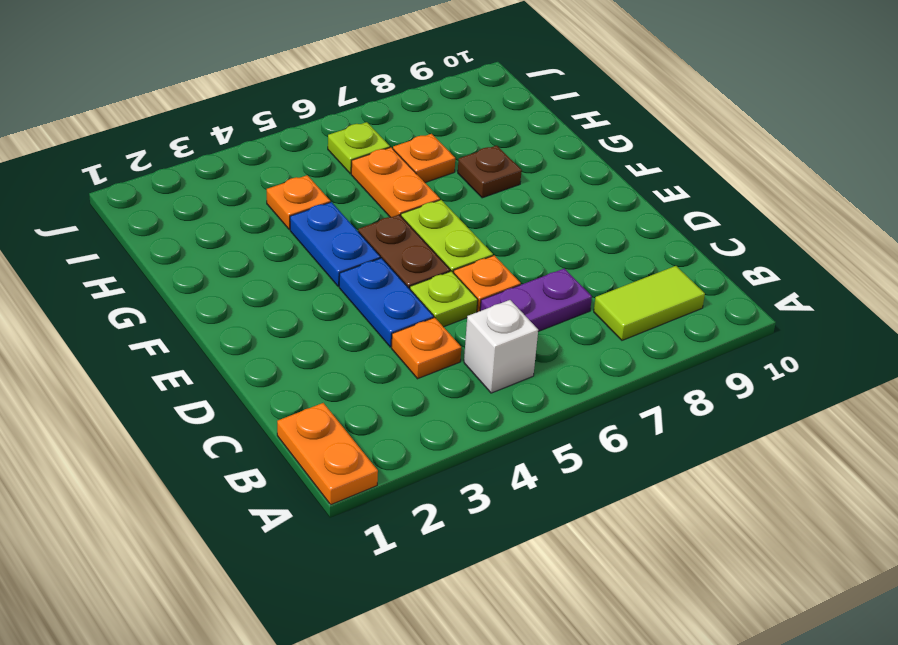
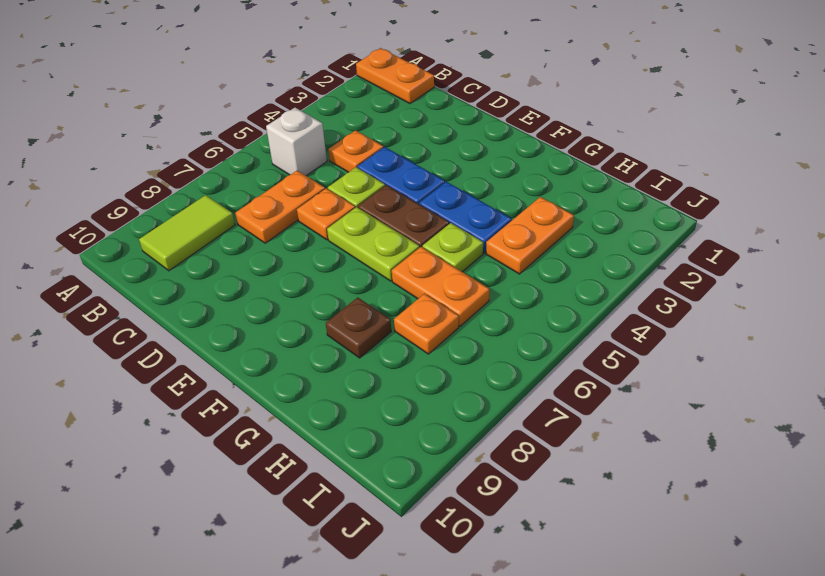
purple 1x2 plate [480,268,592,331] -> orange 1x2 plate [235,171,325,243]
orange 1x1 plate [267,175,330,230] -> orange 1x2 plate [486,197,574,274]
lime 1x1 plate [328,122,390,174] -> lime 1x1 plate moved to [423,223,483,272]

